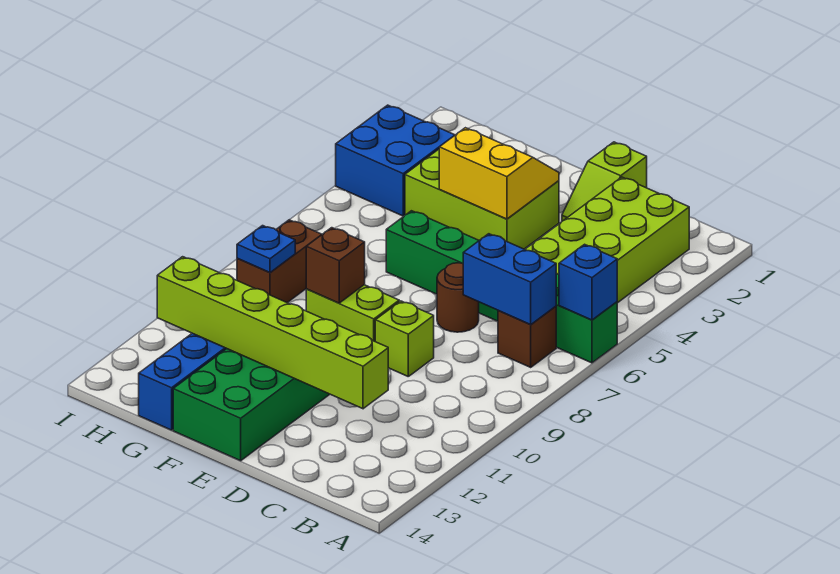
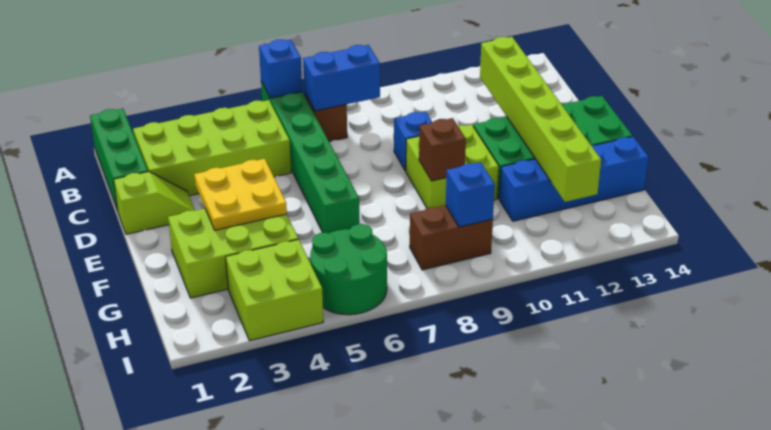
none -> green 1x3 brick [90,109,148,211]
blue 1x2 brick [463,234,556,325] -> blue 1x2 brick turned to [303,45,380,111]
brown 1x1 round brick [437,263,479,332] -> none
lime 1x1 brick [375,301,434,376] -> blue 1x1 brick [394,111,433,171]
lime 2x3 brick [405,149,559,249] -> lime 2x3 brick turned to [168,209,298,298]
yellow 2x2 slope [439,128,559,219] -> yellow 2x2 plate [194,159,287,230]
lime 1x2 brick [306,285,399,341] -> lime 2x2 brick [406,125,499,208]
blue 2x2 brick [336,105,455,216] -> lime 2x2 brick [226,239,323,341]
none -> green 2x2 round brick [310,224,387,315]
blue 1x1 plate [237,226,295,272] -> blue 1x1 brick [446,162,495,227]

